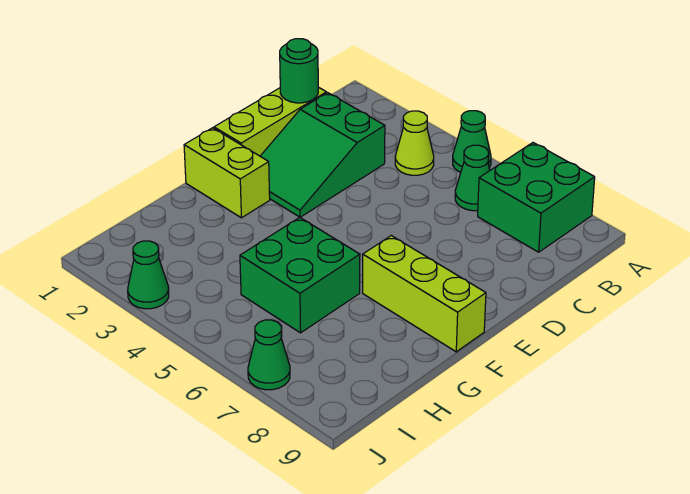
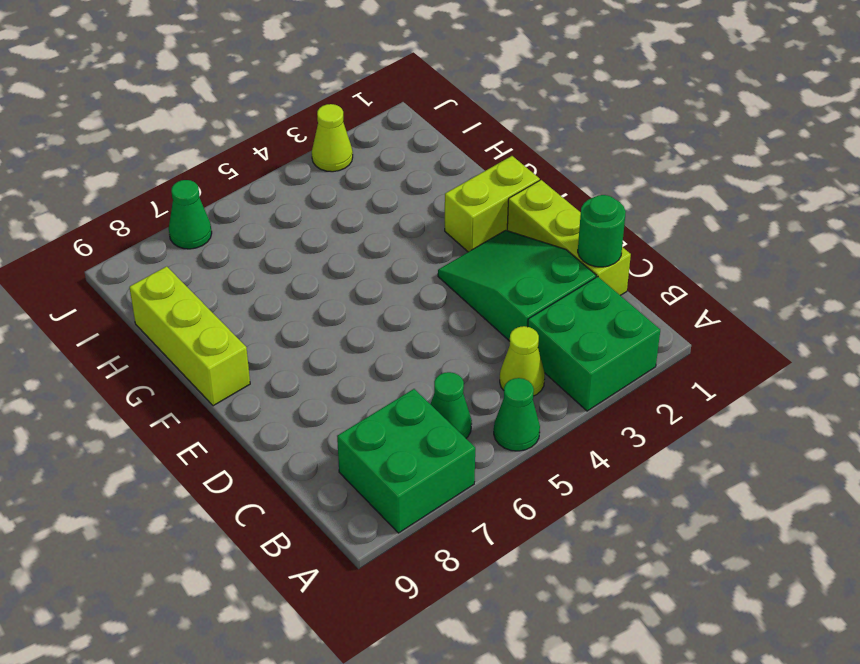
lime 1x3 brick [363,236,486,352] -> lime 1x3 brick turned to [129,266,250,406]
green 2x2 brick [240,217,360,333] -> green 2x2 brick moved to [528,277,660,411]
green 1x1 cone [128,241,169,309] -> lime 1x1 cone [312,104,353,172]

